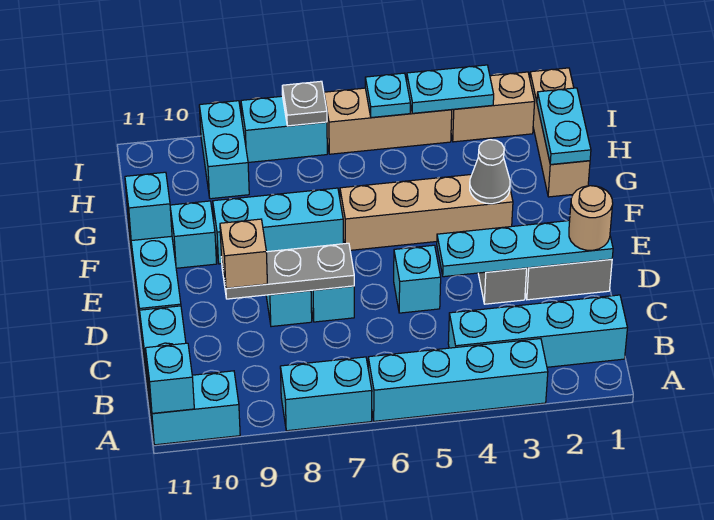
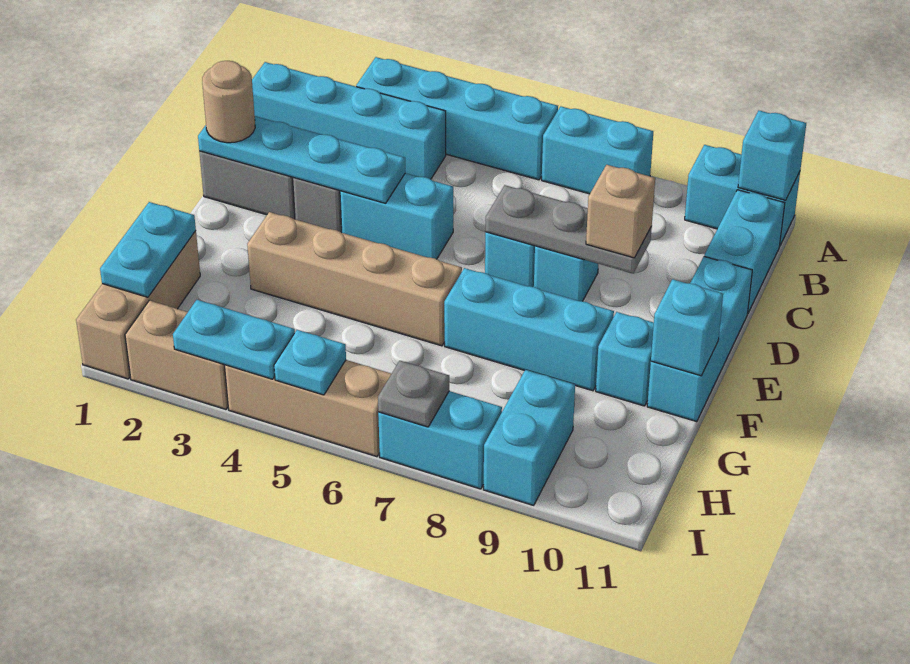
cyan 1x1 brick [394,245,441,313] -> cyan 1x2 brick [340,173,453,259]
grey 1x1 cone [470,140,510,204] -> none

